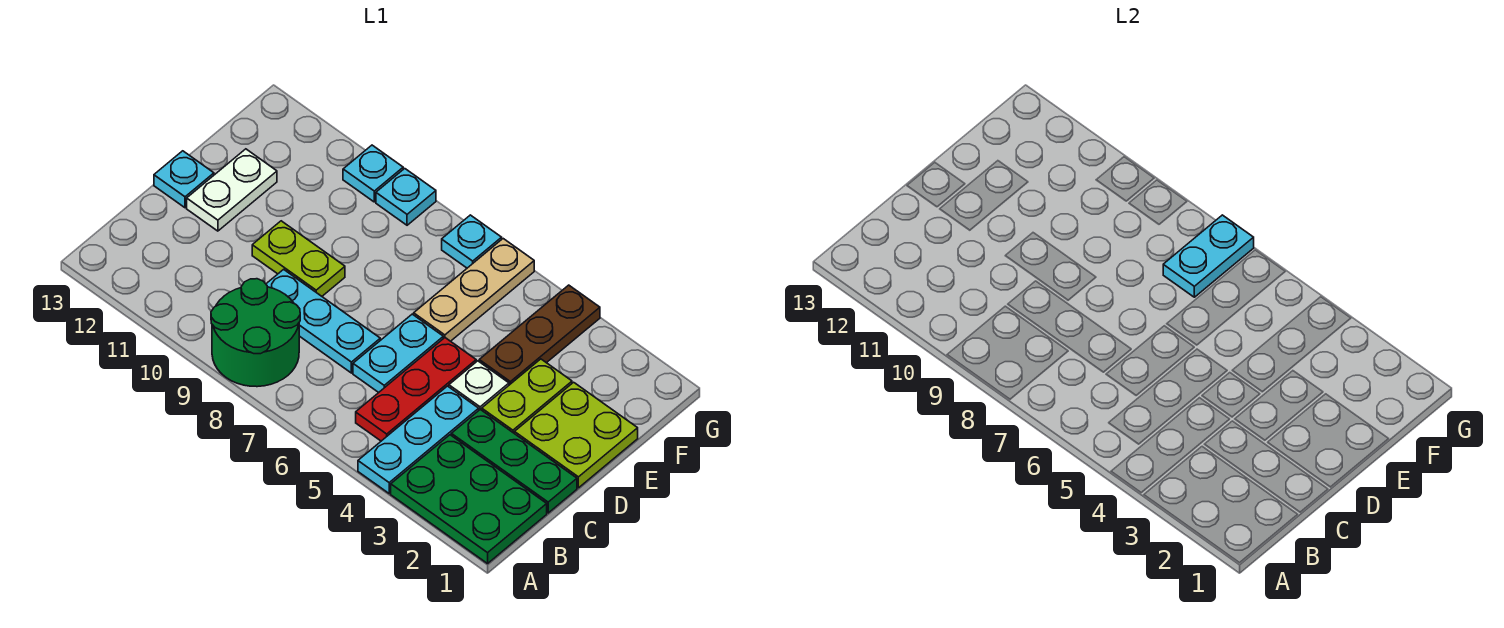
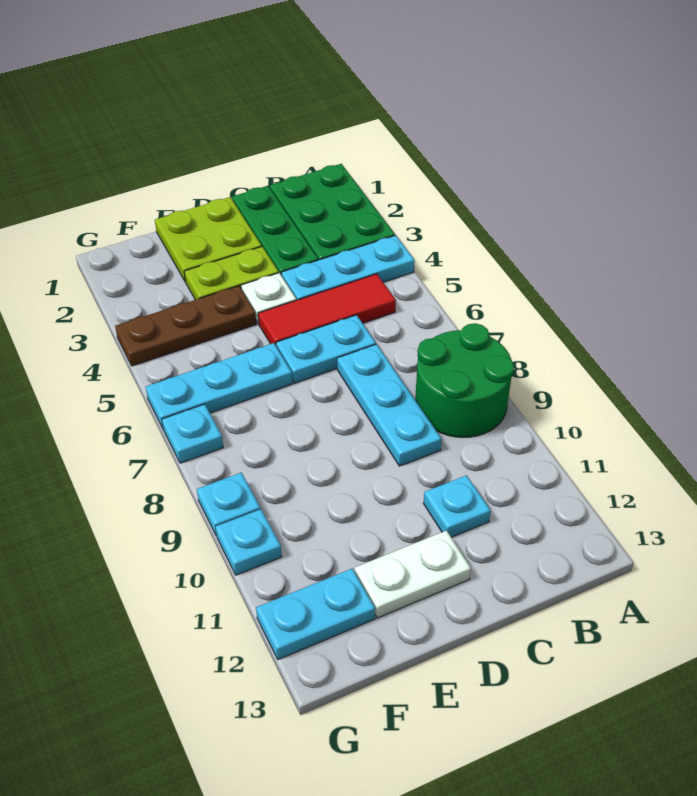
red 1x3 plate [356,338,476,441] -> red 1x3 tile [258,274,396,345]
lime 1x2 plate [252,221,345,296] -> none
cyan 1x1 plate [154,151,214,208] -> cyan 1x1 plate moved to [424,475,491,537]
tan 1x3 plate [414,239,534,341] -> cyan 1x3 plate [146,343,292,428]
cyan 1x2 plate [1163,215,1254,297] -> cyan 1x2 plate moved to [256,569,375,660]

